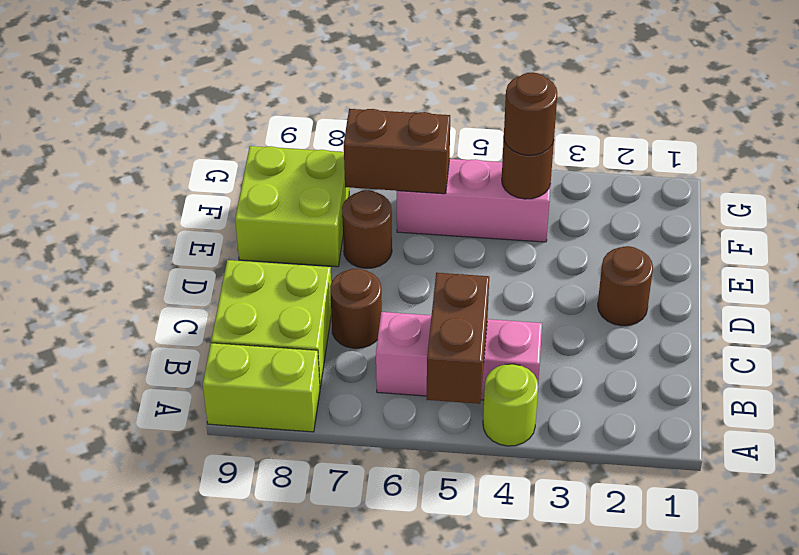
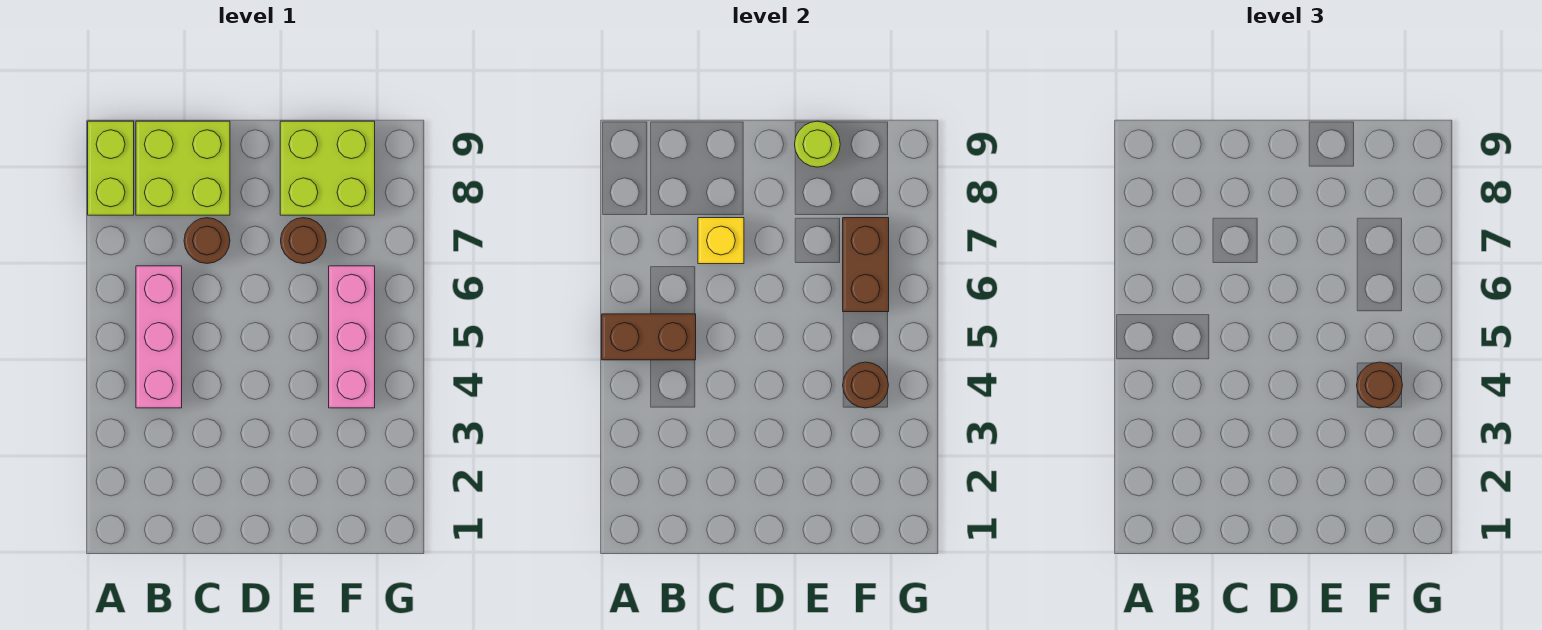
lime 1x1 round brick [483,364,538,446] -> lime 1x1 round brick moved to [795,121,840,167]
none -> yellow 1x1 brick [698,218,744,264]
brown 1x1 round brick [598,246,653,326] -> none

